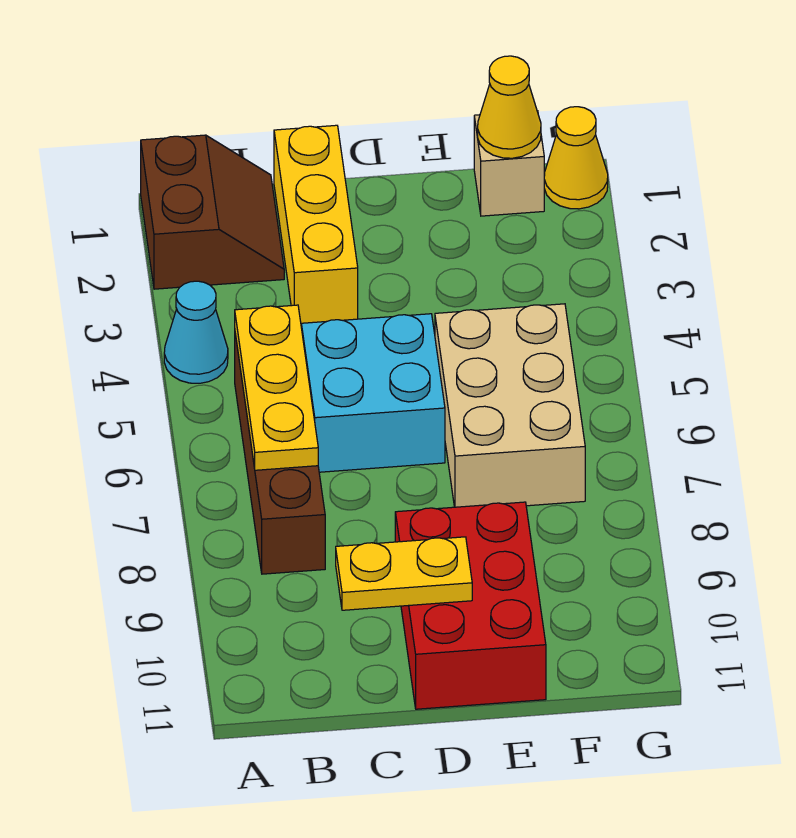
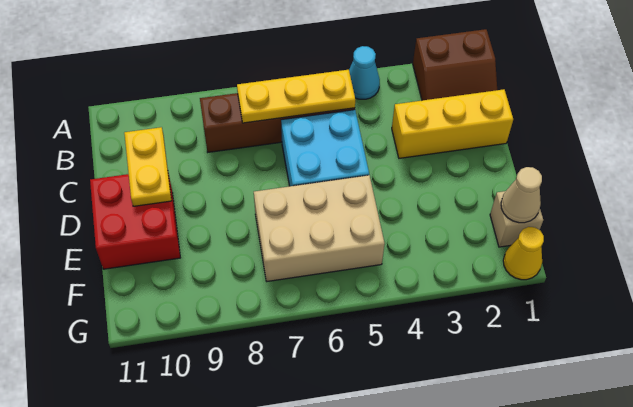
red 2x3 brick [395,502,546,709] -> red 2x2 brick [90,173,180,269]
yellow 1x1 cone [478,56,541,158] -> tan 1x1 cone [501,167,542,223]

